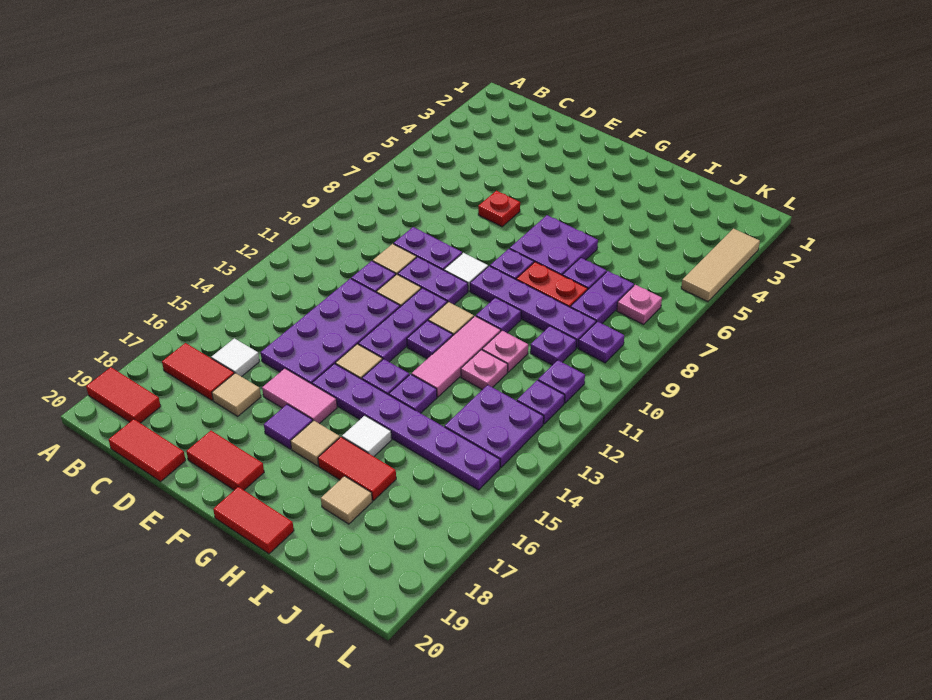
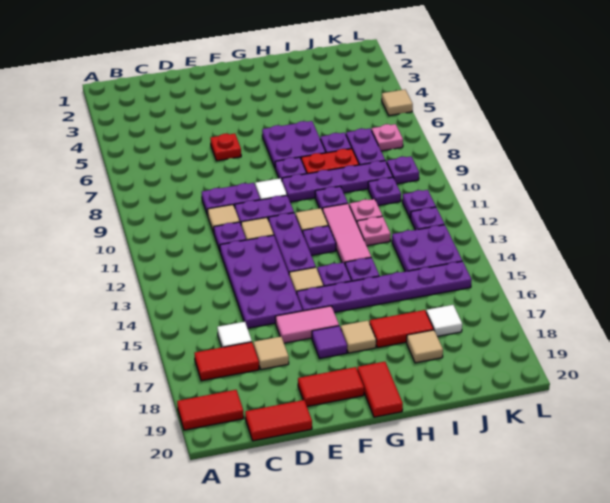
red 1x2 tile [213,487,294,554] -> red 1x2 tile turned to [357,362,403,417]
white 1x1 tile [342,416,392,456] -> white 1x1 tile moved to [426,305,462,336]
tan 1x3 tile [681,229,760,302] -> tan 1x1 tile [382,90,413,116]

